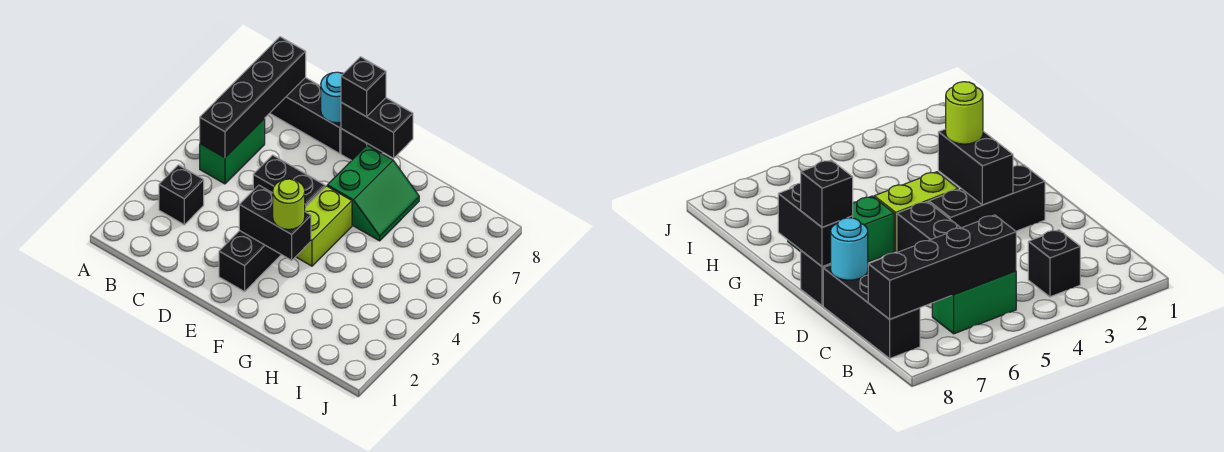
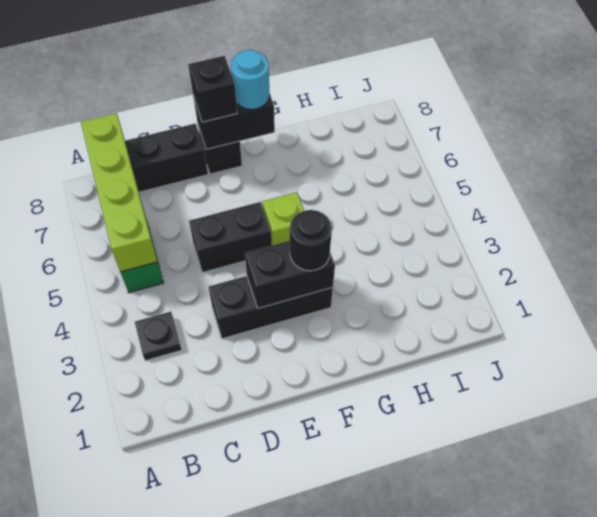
black 1x1 brick [159,165,204,225] -> black 1x1 plate [135,312,182,361]
black 1x4 brick [200,37,306,158] -> lime 1x4 brick [81,113,157,272]
cyan 1x1 round brick [321,72,343,123] -> cyan 1x1 round brick moved to [231,50,270,109]
black 1x3 brick [219,231,281,292] -> black 1x3 brick turned to [208,276,333,339]
lime 1x1 round brick [273,179,305,229] -> black 1x1 round brick [290,210,332,271]
lime 1x2 brick [296,186,352,266] -> lime 1x1 brick [263,192,304,245]
green 2x2 slope [327,145,419,241] -> none

